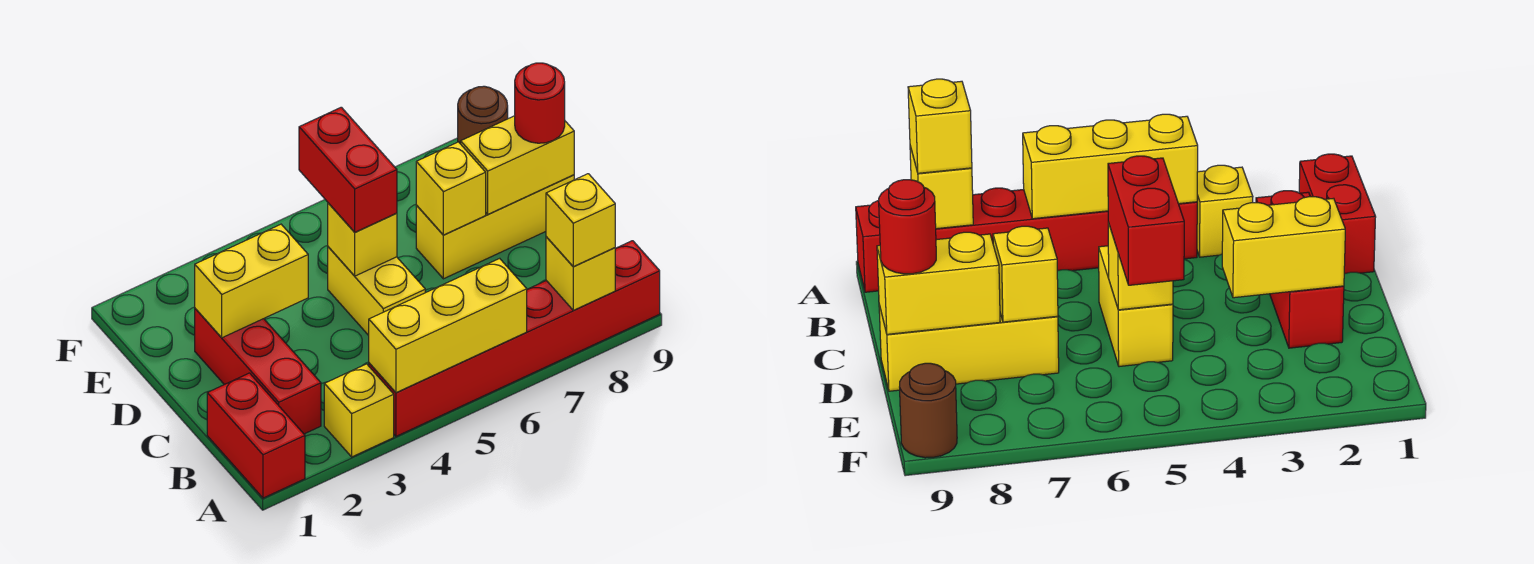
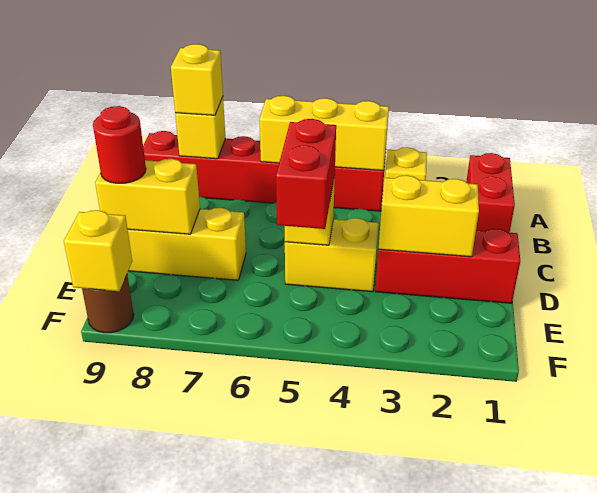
red 1x3 brick [195,309,321,434] -> red 1x3 brick turned to [375,229,520,303]
yellow 1x2 brick [328,247,425,335] -> yellow 1x2 brick turned to [285,218,379,292]
yellow 1x1 brick [416,142,486,235] -> yellow 1x1 brick moved to [64,210,132,291]

